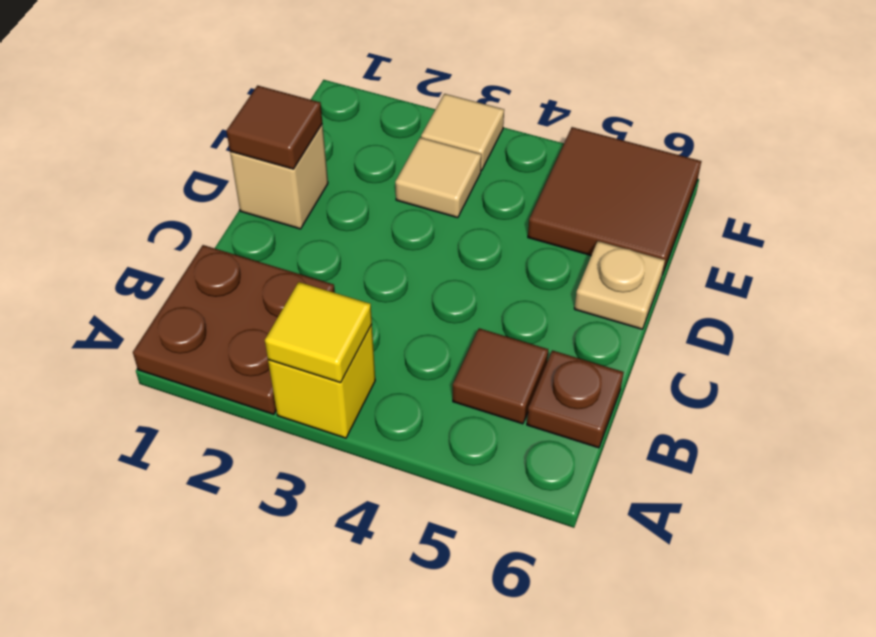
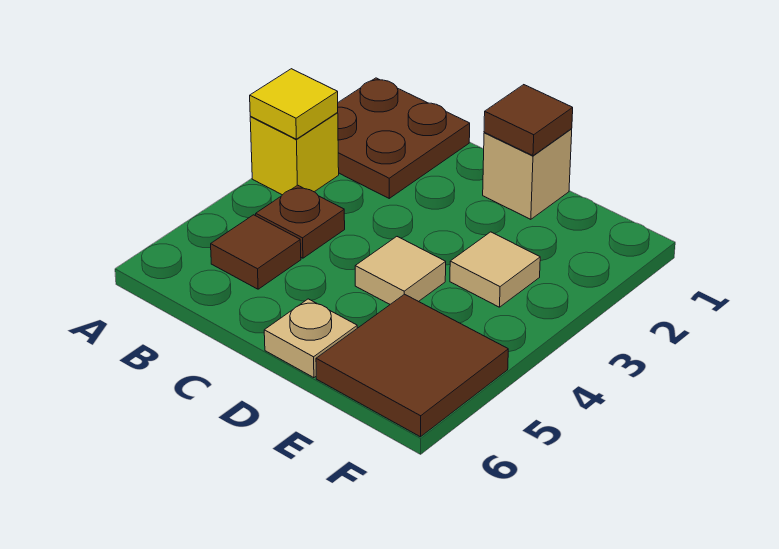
brown 1x1 plate [527,350,624,448] -> brown 1x1 plate moved to [256,185,345,258]
tan 1x1 tile [421,94,504,171] -> tan 1x1 tile moved to [355,237,446,304]

